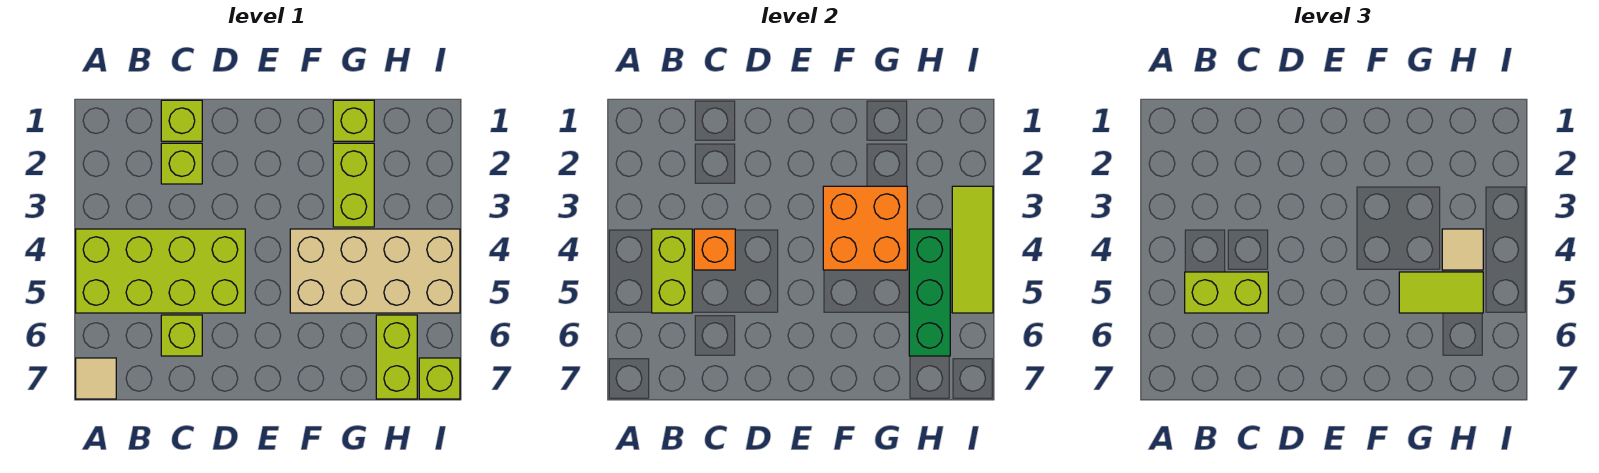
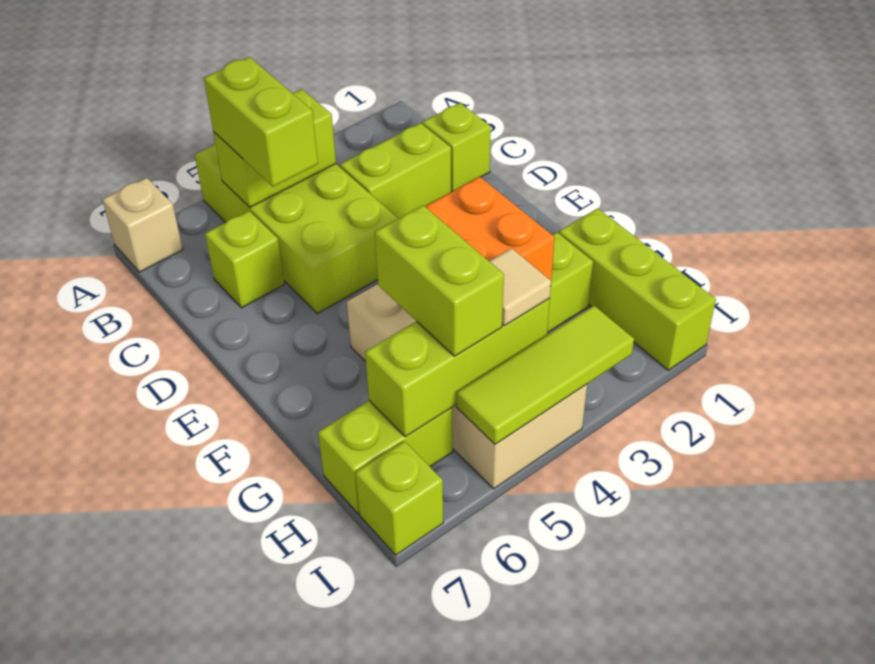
tan 1x1 tile [76,358,116,399] -> tan 1x1 brick [102,178,183,272]
lime 1x1 brick [161,143,202,184] -> lime 1x2 brick [340,123,451,219]
orange 1x1 brick [694,229,735,270] -> none
lime 1x1 brick [333,100,374,141] -> lime 1x3 brick [559,208,716,370]
lime 1x2 tile [1399,272,1483,313] -> lime 1x2 brick [375,205,504,356]
green 1x3 brick [909,229,950,356] -> lime 1x3 brick [365,298,550,437]

